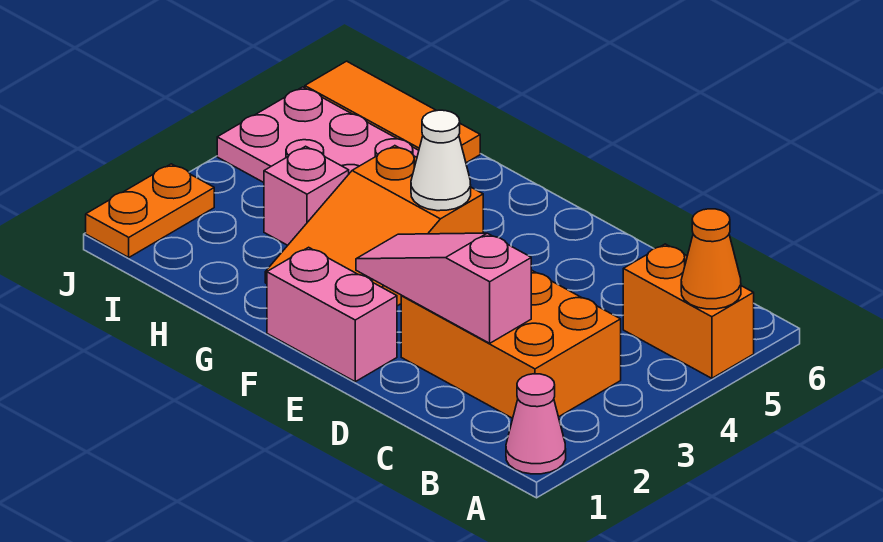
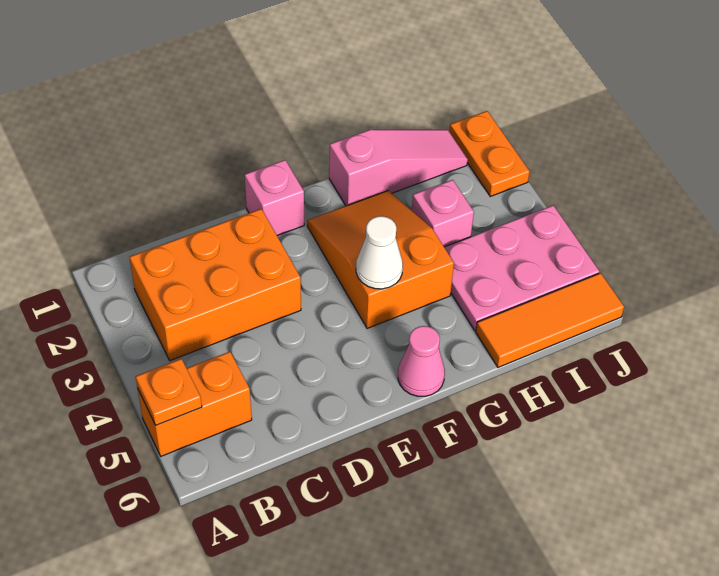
pink 1x1 cone [506,374,566,474] -> pink 1x1 cone moved to [398,326,445,396]
orange 1x1 cone [681,209,741,309] -> orange 1x1 plate [135,359,202,425]
pink 1x3 slope [356,233,531,343] -> pink 1x3 slope moved to [329,130,468,206]
pink 1x2 brick [267,247,397,382] -> pink 1x1 brick [245,160,304,236]

